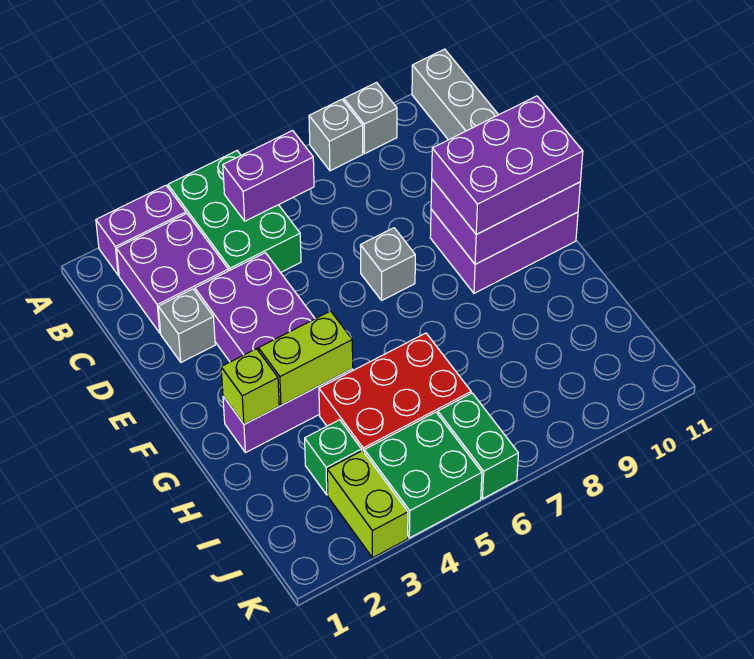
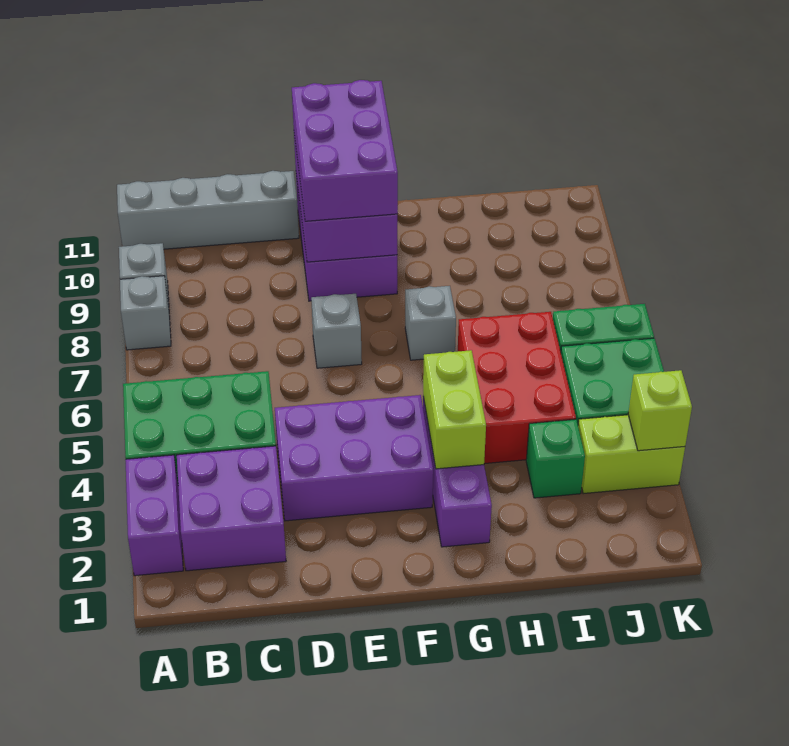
purple 1x2 brick [223,131,314,221] -> none
grey 1x1 brick [158,289,215,362] -> grey 1x1 brick moved to [405,286,456,360]
lime 1x1 brick [221,349,279,424] -> lime 1x1 brick moved to [628,370,692,451]

